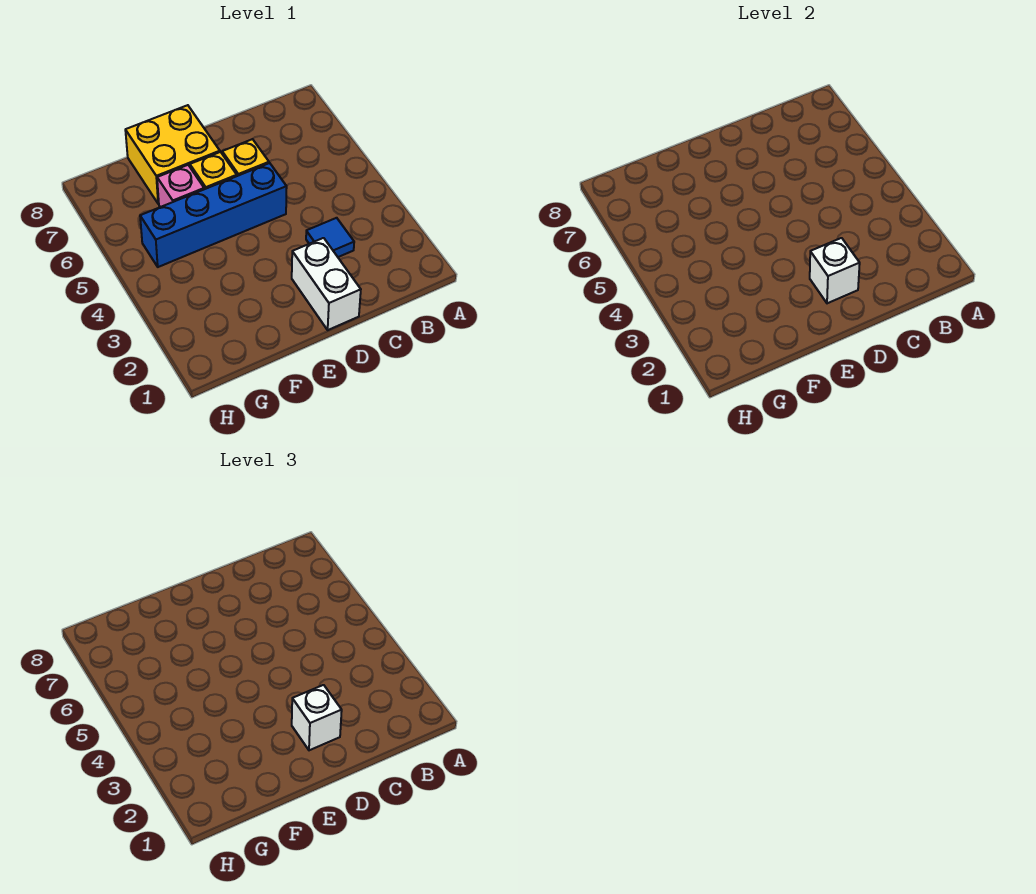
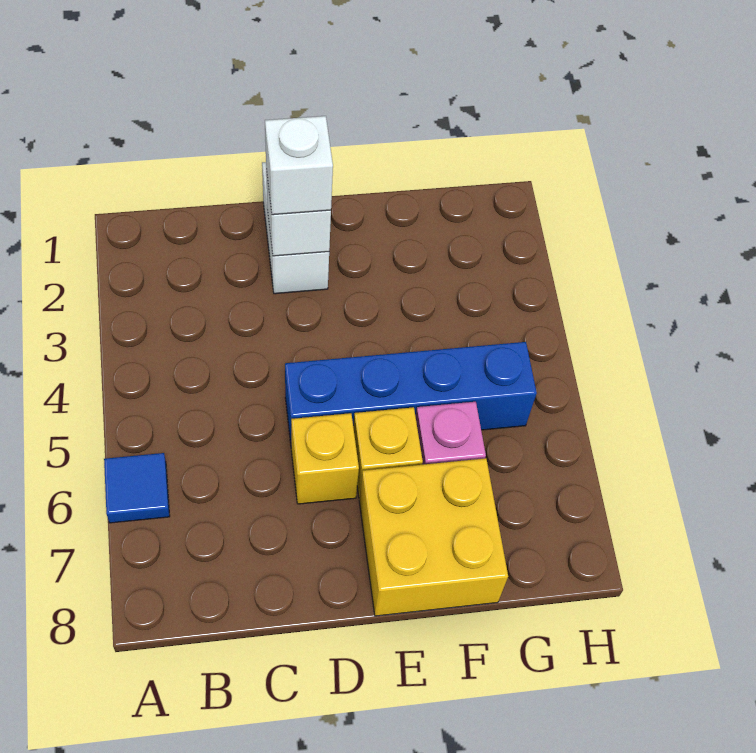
blue 1x1 tile [306,218,354,257] -> blue 1x1 tile moved to [104,453,170,523]

